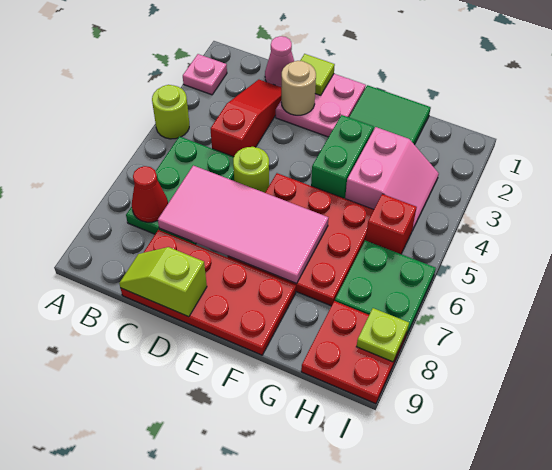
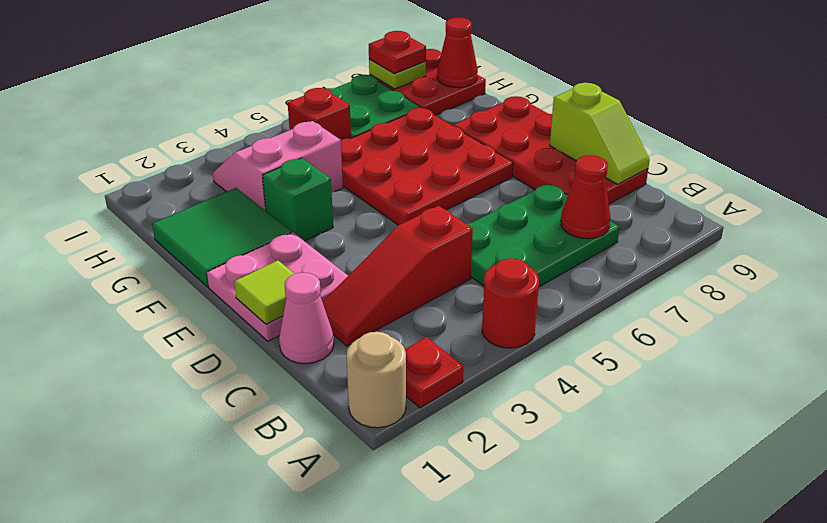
pink 1x1 plate [183,54,227,95] -> red 1x1 plate [405,337,463,408]
lime 1x1 round brick [152,85,189,139] -> red 1x1 round brick [482,258,539,348]
pink 2x4 tile [158,166,328,284] -> none
tan 1x1 round brick [281,61,316,115] -> tan 1x1 round brick moved to [346,332,406,428]
lime 1x1 round brick [233,147,269,193] -> none
green 1x2 brick [311,115,374,199] -> green 1x1 brick [263,158,333,241]
none -> red 1x1 cone [437,17,478,88]
none -> red 1x1 plate [369,31,426,74]

